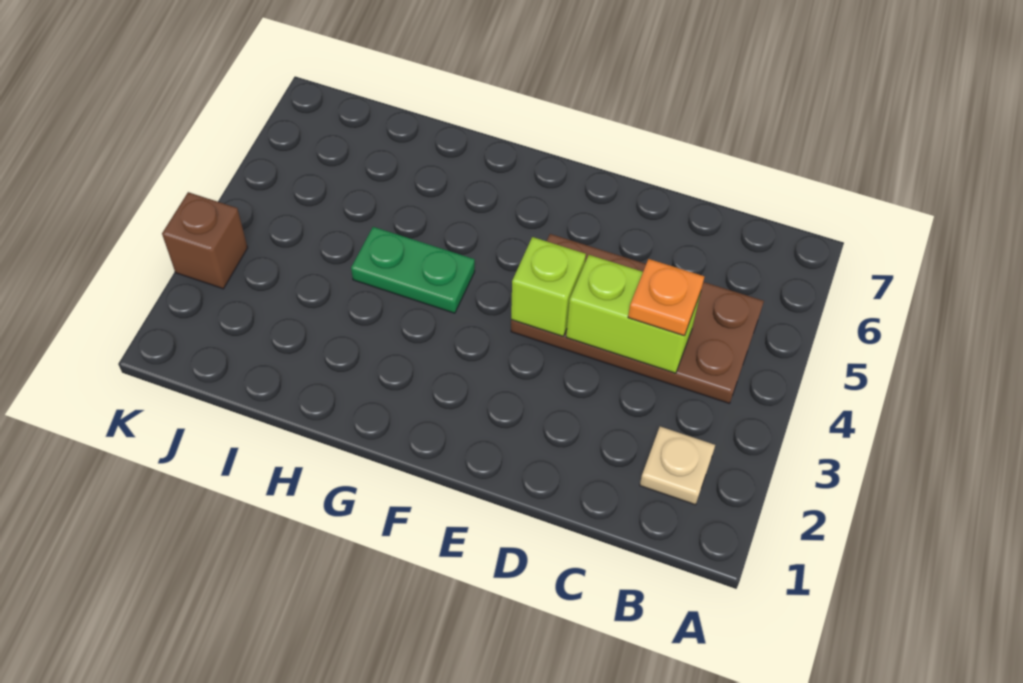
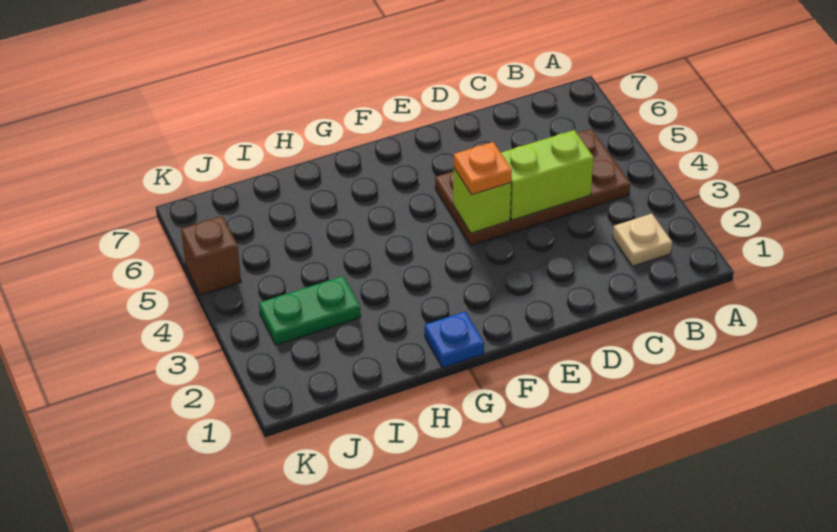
orange 1x1 plate [628,259,704,336] -> orange 1x1 plate moved to [454,142,512,195]
none -> blue 1x1 plate [425,311,484,368]
green 1x2 plate [351,227,475,313] -> green 1x2 plate moved to [259,276,361,345]
brown 1x1 brick [162,192,248,289] -> brown 1x1 brick moved to [181,216,241,295]

